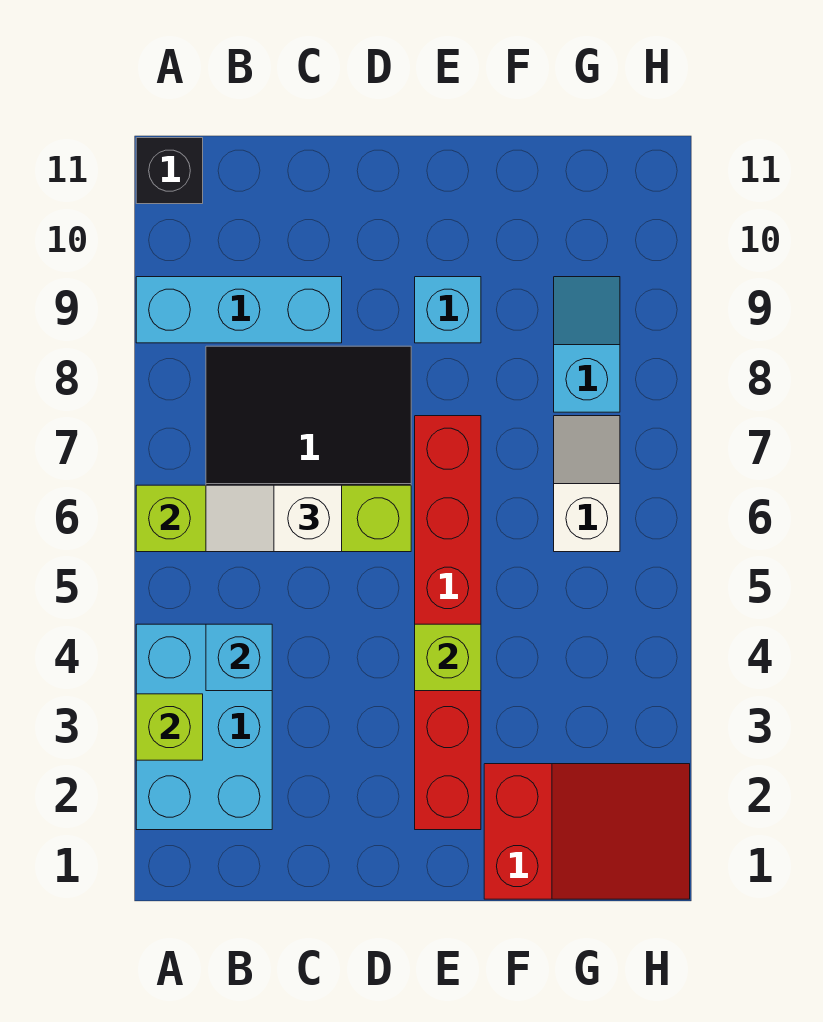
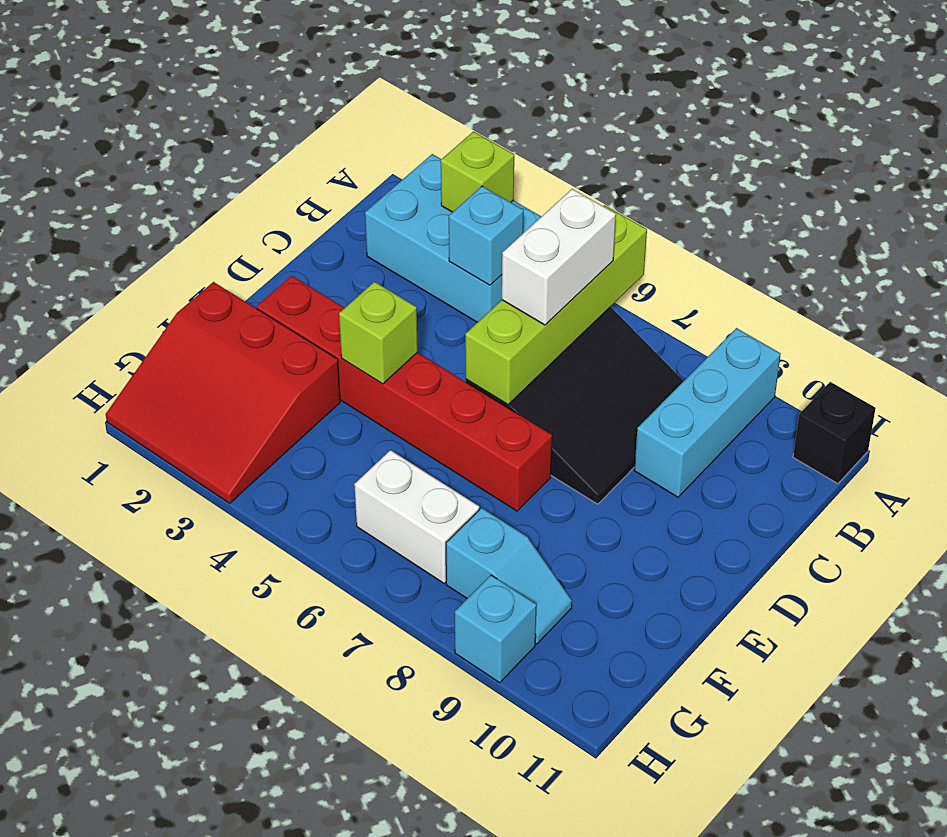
white 1x2 slope [206,485,342,552] -> white 1x2 brick [502,189,616,325]
cyan 1x1 brick [415,277,481,343] -> cyan 1x1 brick moved to [455,575,536,683]
red 2x3 slope [484,764,690,899] -> red 3x3 slope [106,282,340,503]
white 1x2 slope [554,416,620,552] -> white 1x2 brick [354,450,479,583]

